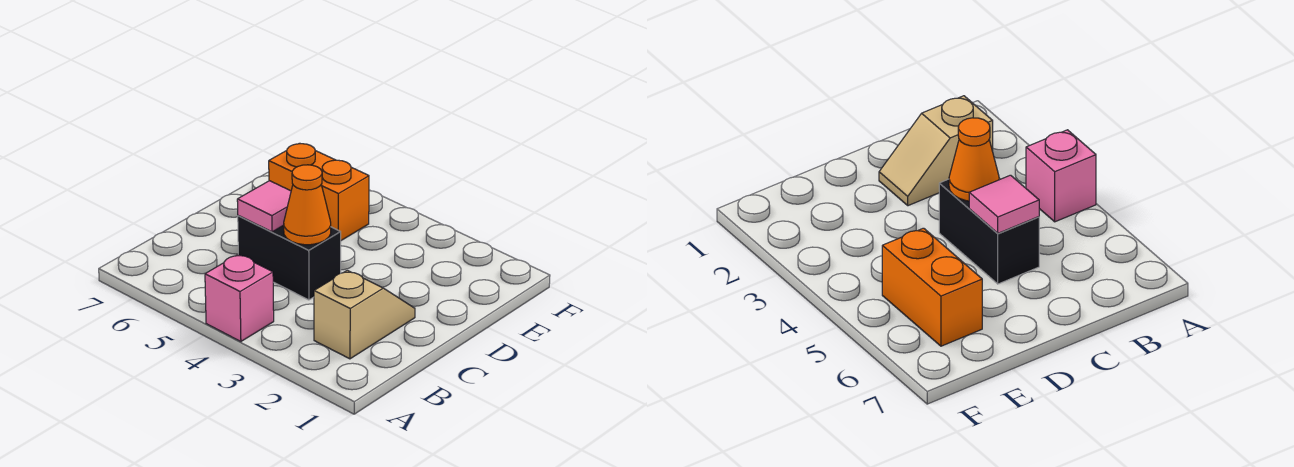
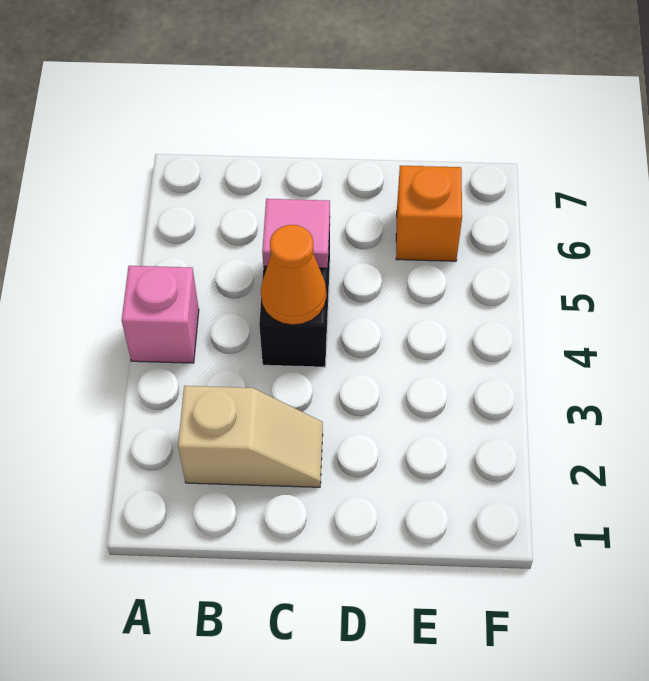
orange 1x2 brick [269,143,369,240] -> orange 1x1 brick [396,166,462,261]

